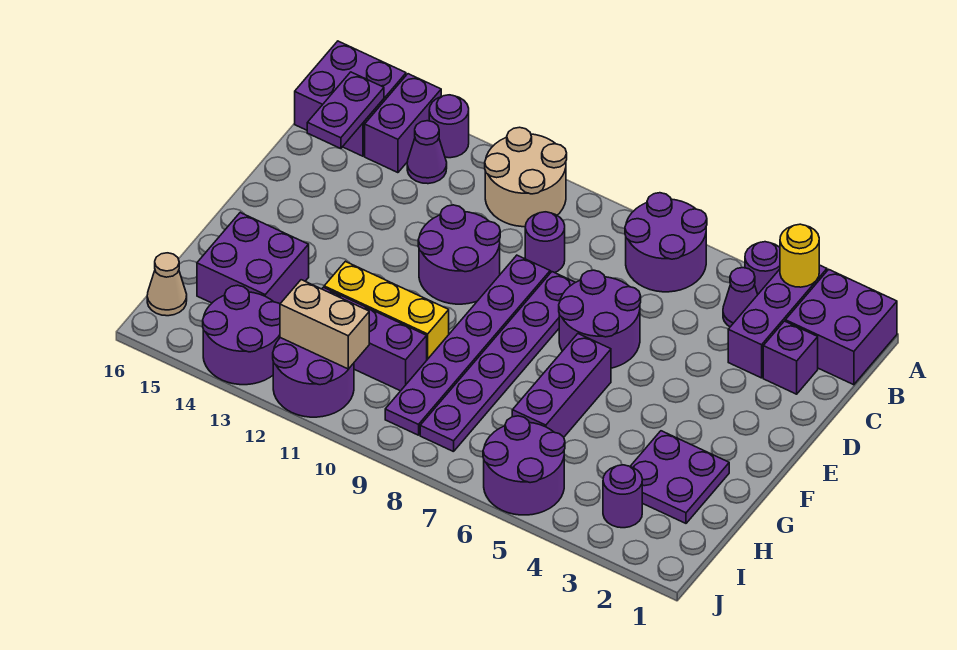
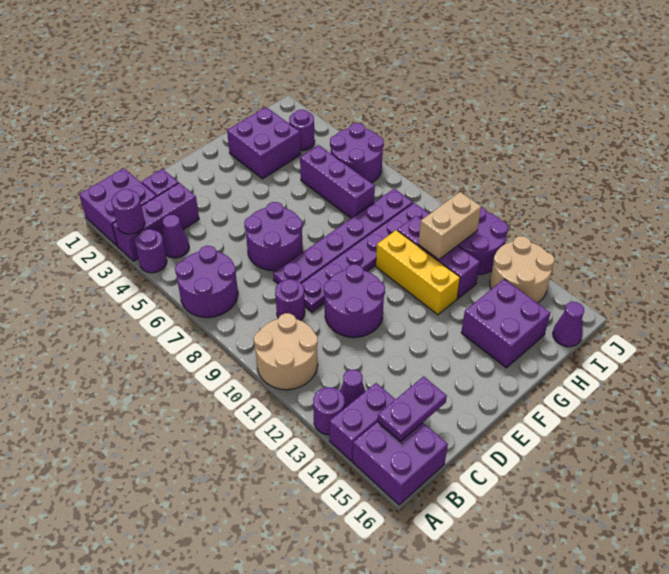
yellow 1x1 round brick [780,224,819,287] -> purple 1x1 round brick [111,189,145,234]
purple 1x3 brick [512,334,611,437] -> purple 1x3 brick turned to [300,145,375,218]
purple 2x2 plate [630,431,729,523] -> purple 2x2 brick [227,107,301,179]
tan 1x2 brick [280,280,369,369] -> tan 1x2 brick turned to [418,192,481,260]
purple 2x2 round brick [203,285,280,385] -> tan 2x2 round brick [490,236,554,303]
tan 1x1 cone [147,253,187,316] -> purple 1x1 cone [553,302,584,347]

